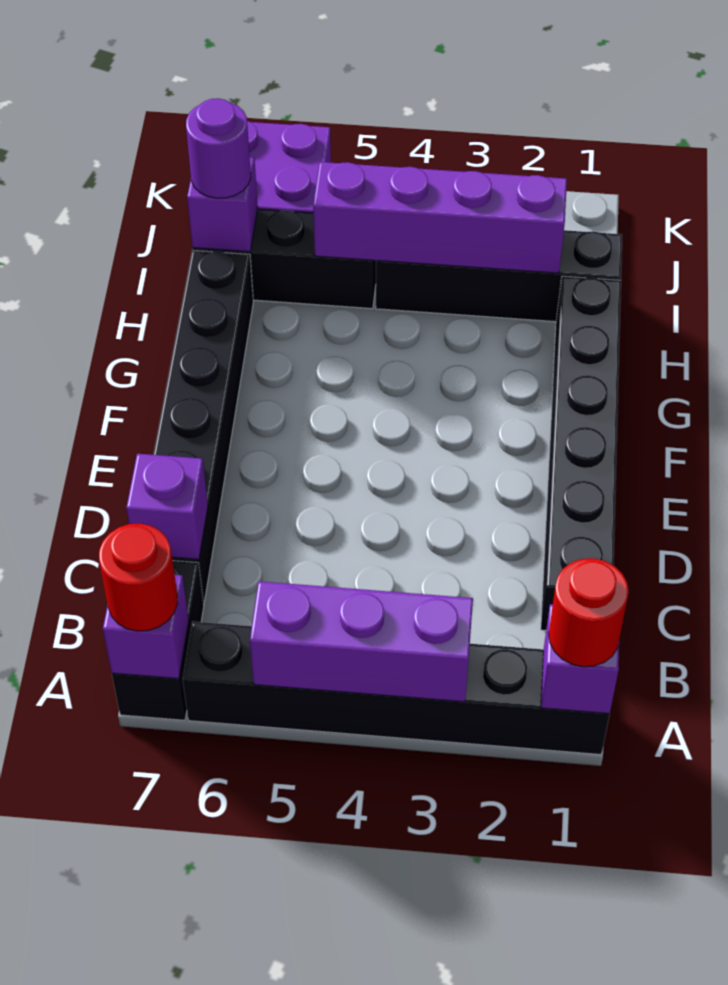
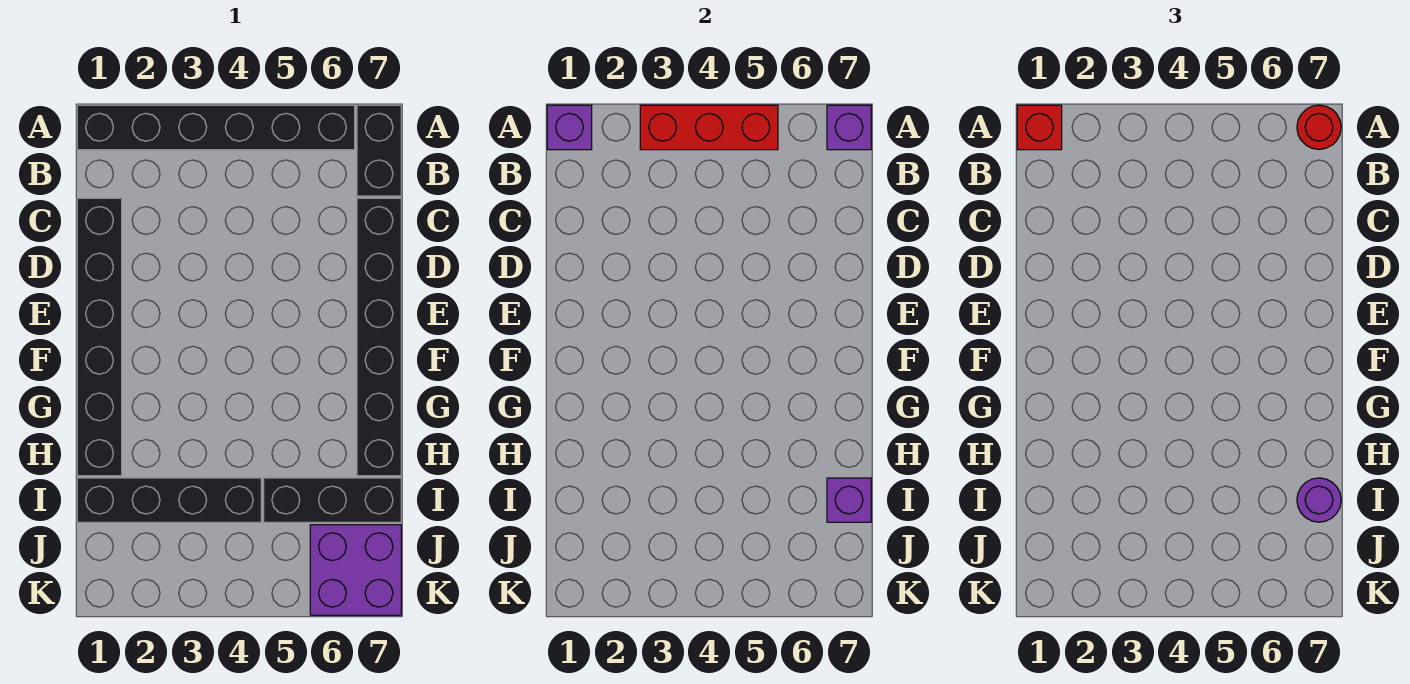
red 1x1 round brick [549,558,629,667] -> red 1x1 brick [1017,105,1062,150]
purple 1x3 brick [250,581,473,702] -> red 1x3 brick [640,105,778,150]
purple 1x1 brick [126,454,208,559] -> none
purple 1x4 brick [313,162,567,273] -> none

